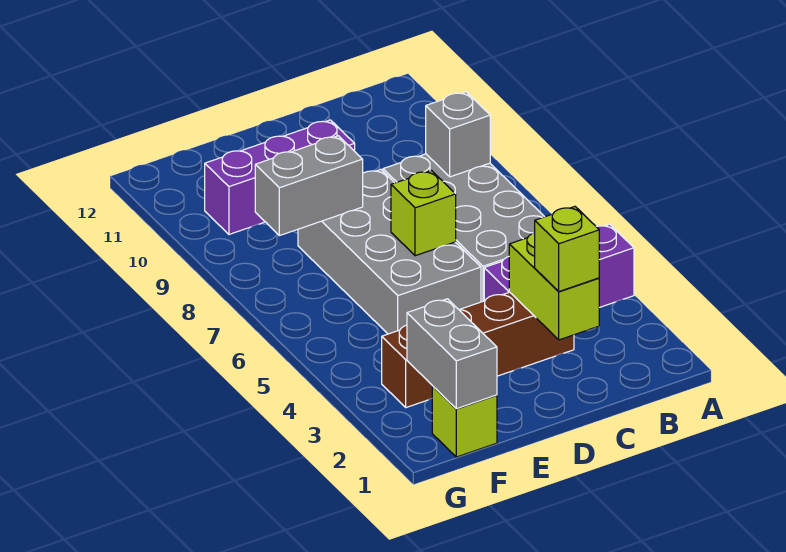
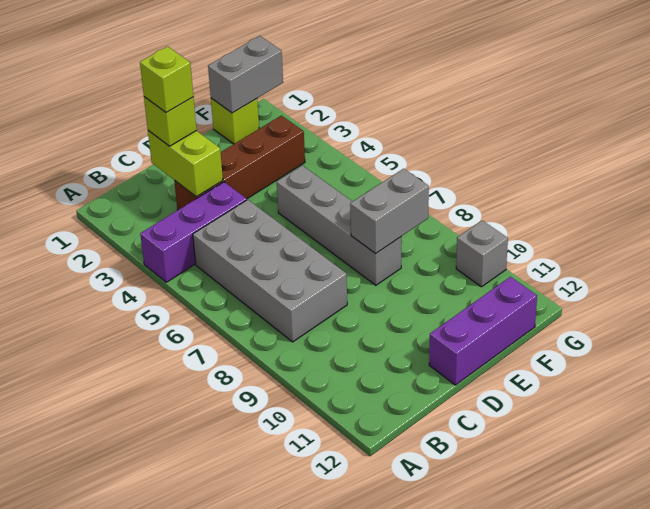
grey 1x1 brick [426,92,490,177] -> grey 1x1 brick moved to [456,220,508,287]
grey 2x4 brick [298,170,481,334] -> grey 1x4 brick [277,166,401,285]
lime 1x1 brick [391,171,456,256] -> lime 1x1 brick moved to [140,46,193,113]
purple 1x3 brick [205,120,355,234] -> purple 1x3 brick moved to [429,277,537,385]
grey 1x2 brick [407,299,497,409] -> grey 1x2 brick turned to [208,36,283,113]

